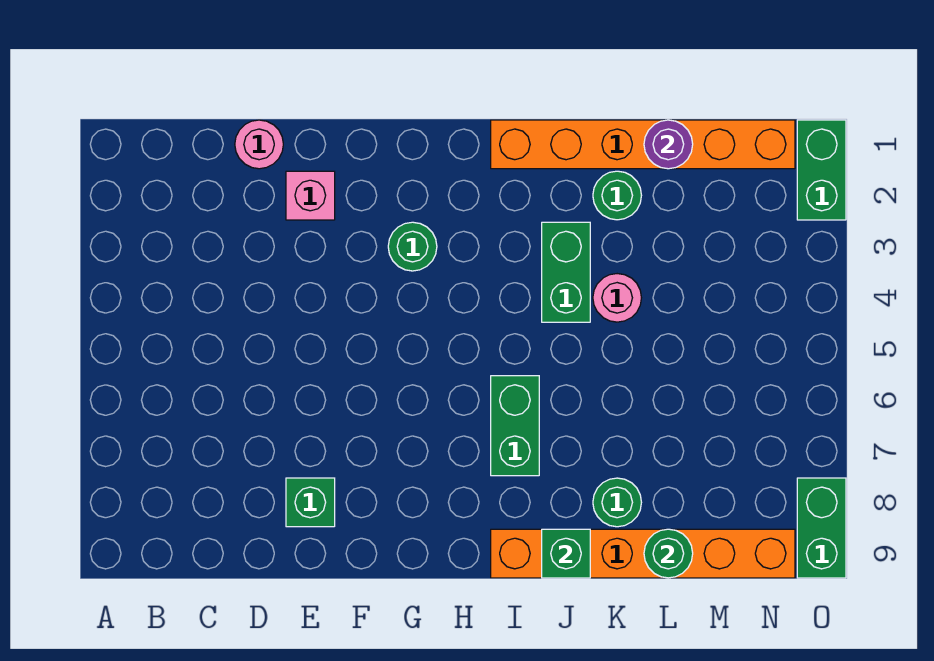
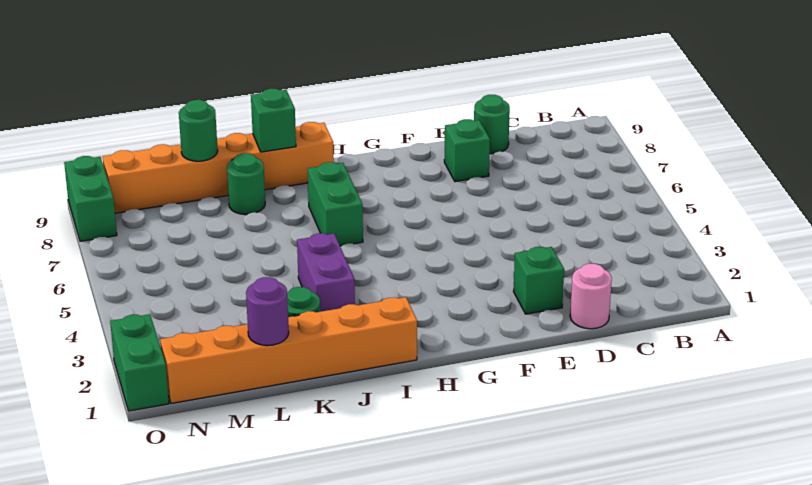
pink 1x1 brick [286,171,335,220] -> green 1x1 brick [513,247,564,314]
green 1x1 round brick [388,222,437,271] -> green 1x1 round brick moved to [474,95,510,154]
green 1x2 brick [542,222,590,322] -> purple 1x2 brick [297,233,355,312]
pink 1x1 round brick [593,274,641,322] -> none

